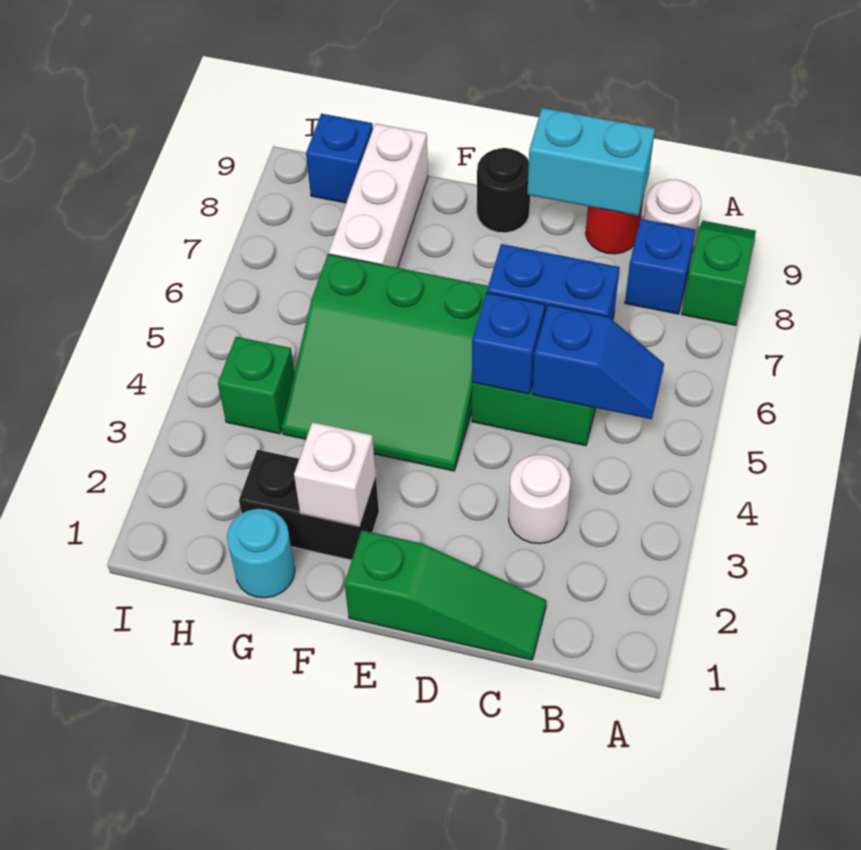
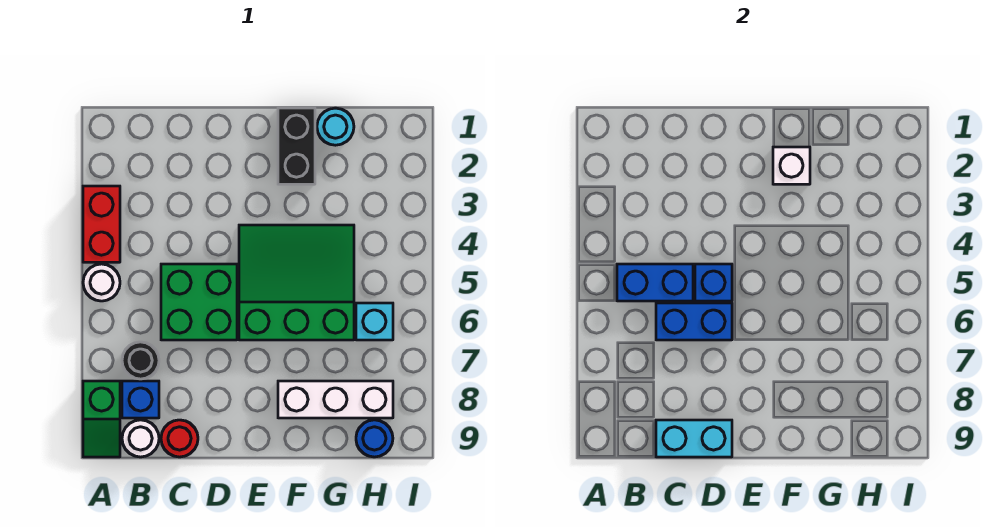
none -> red 1x2 brick [83,186,120,262]
blue 1x2 slope [532,305,664,419] -> blue 1x2 brick [617,264,693,301]
green 1x3 slope [345,530,546,660] -> none
white 1x1 round brick [509,455,571,544] -> white 1x1 round brick moved to [83,264,120,301]
black 1x1 round brick [477,148,530,233] -> black 1x1 round brick moved to [122,342,159,379]
black 1x2 brick [239,450,379,560] -> black 1x2 brick turned to [278,108,315,184]
white 1x3 brick [329,124,428,268] -> white 1x3 brick turned to [278,381,393,418]
green 1x1 brick [218,337,294,434] -> none
none -> cyan 1x1 brick [356,303,393,340]
blue 1x1 brick [306,114,373,203] -> blue 1x1 round brick [356,420,393,457]

